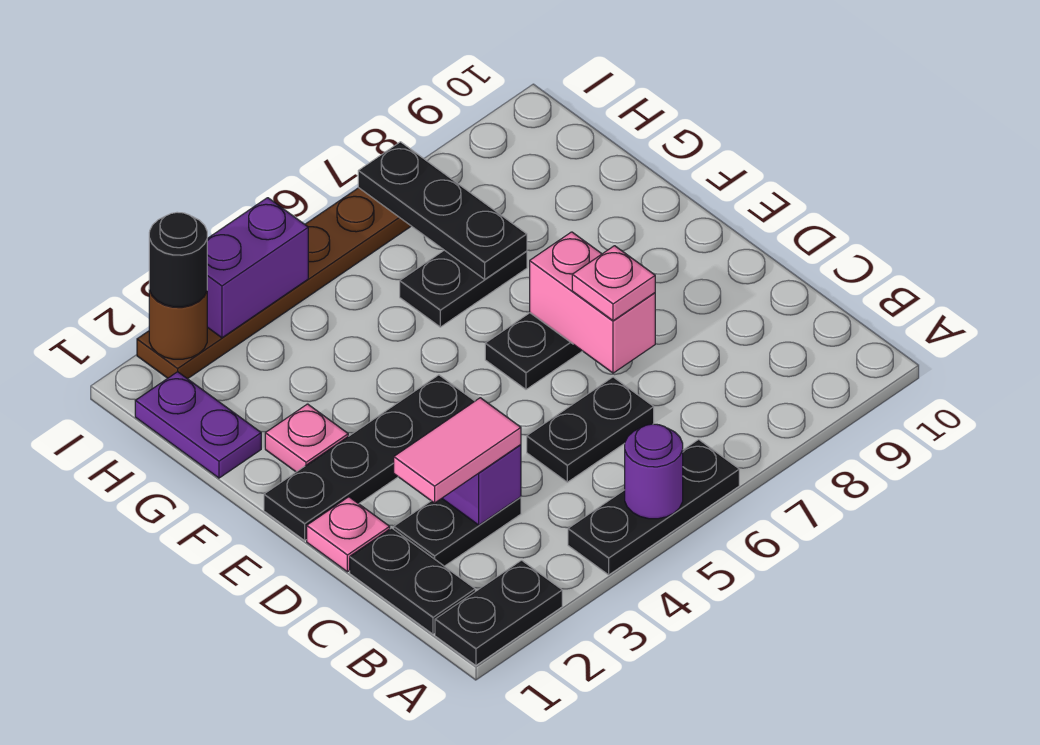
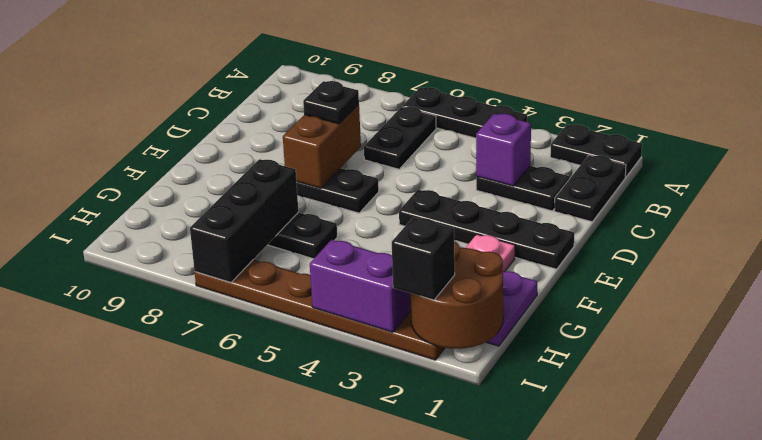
purple 1x1 round brick [625,424,683,519] -> none
pink 1x2 tile [394,398,521,503] -> none
black 1x2 plate [527,377,654,482] -> black 1x2 plate turned to [364,107,436,169]
pink 1x1 plate [307,497,390,572] -> none
pink 1x2 brick [530,232,655,373] -> brown 1x2 brick [283,105,361,188]
pink 1x1 plate [572,246,655,321] -> black 1x1 plate [303,81,359,124]
black 1x3 plate [358,142,527,279] -> black 1x3 brick [190,159,298,282]
brown 1x1 round brick [149,291,207,359] -> brown 2x2 round brick [410,242,503,349]
black 1x1 round brick [149,212,207,307] -> black 1x1 brick [392,217,455,300]

